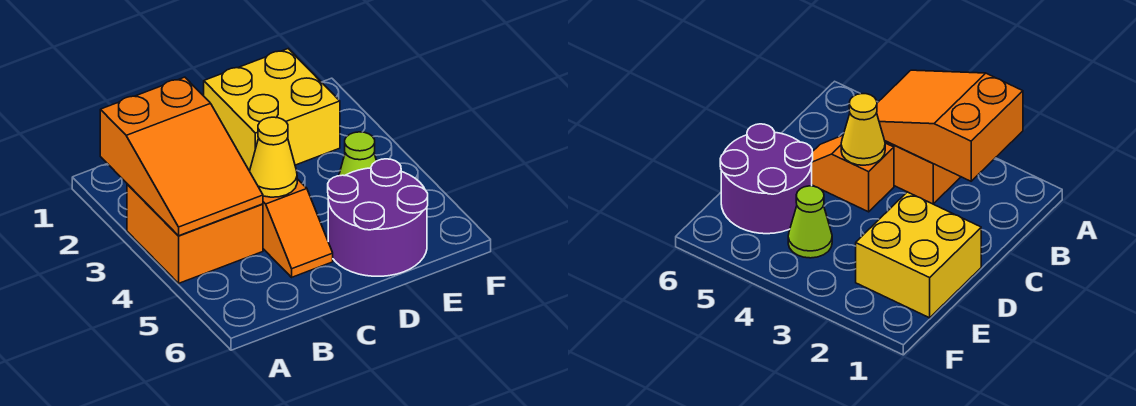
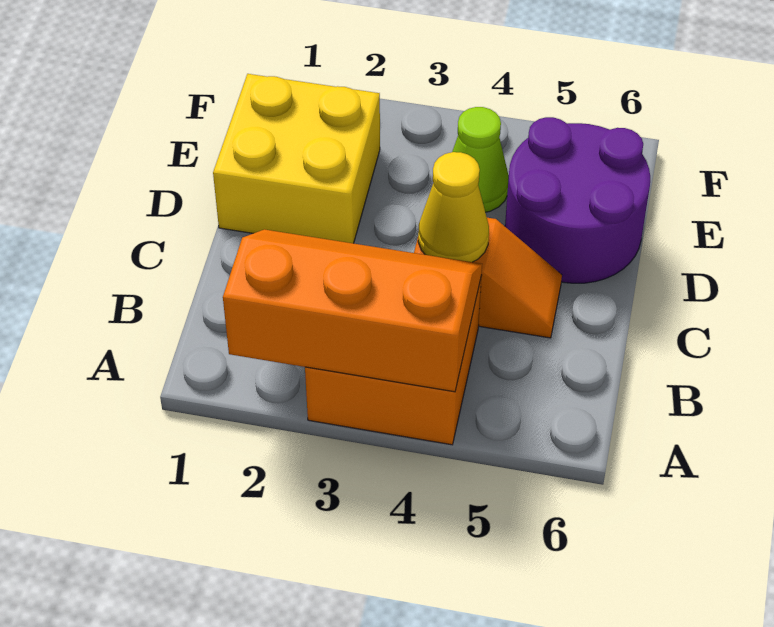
orange 2x3 slope [100,77,263,236] -> orange 2x3 slope turned to [223,229,482,392]

